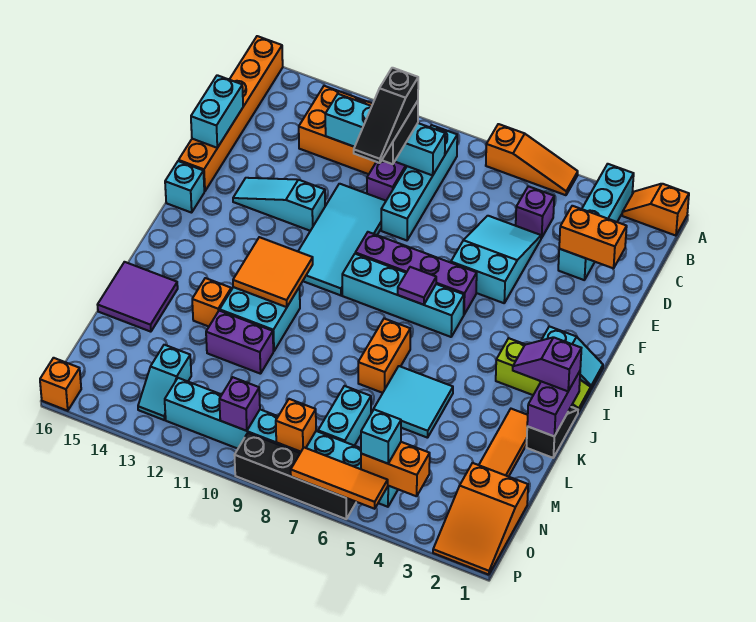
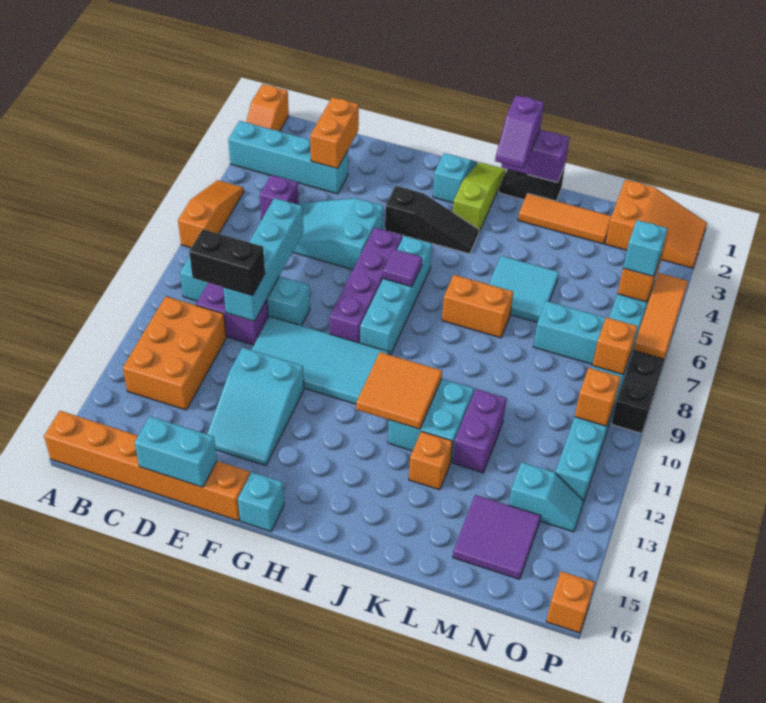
cyan 1x4 brick [325,94,445,176] -> cyan 1x4 brick moved to [223,198,303,321]
black 1x3 slope [354,68,418,163] -> black 1x3 slope moved to [385,186,479,254]
cyan 1x3 slope [233,178,325,231] -> cyan 2x3 slope [207,348,304,466]
purple 2x2 tile [98,262,178,332] -> purple 2x2 tile moved to [453,495,541,579]
purple 1x1 brick [219,377,260,431] -> orange 1x1 brick [575,368,620,426]

